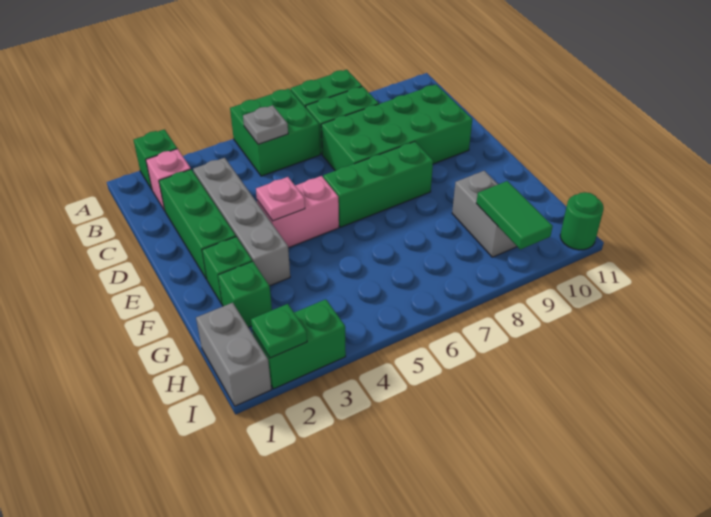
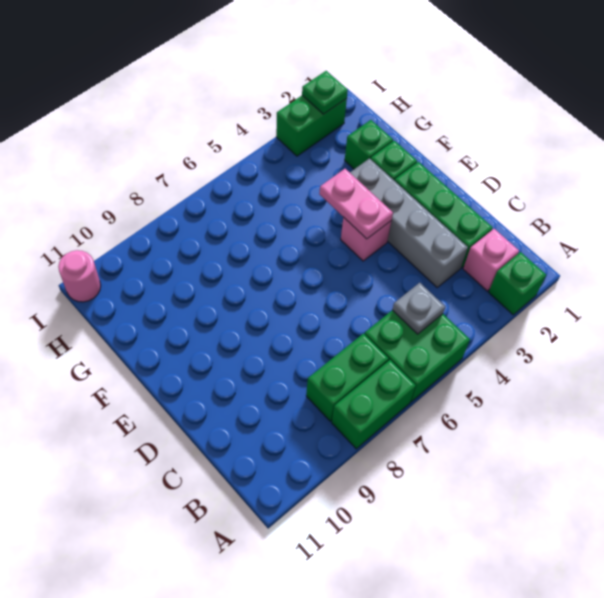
green 2x4 brick [321,84,472,171] -> none
pink 1x2 brick [257,176,339,248] -> pink 1x1 brick [341,217,391,261]
pink 1x1 plate [256,177,305,221] -> pink 1x2 plate [319,169,393,239]
green 1x3 brick [323,142,433,227] -> none
grey 1x2 brick [452,171,517,257] -> none
grey 1x2 brick [196,303,271,406] -> none
green 1x2 tile [476,181,553,249] -> none
green 1x1 round brick [560,192,604,250] -> pink 1x1 round brick [58,250,101,302]

